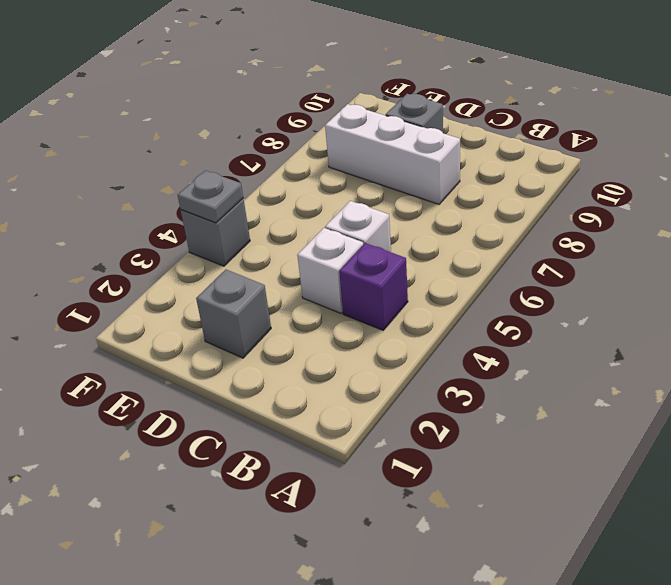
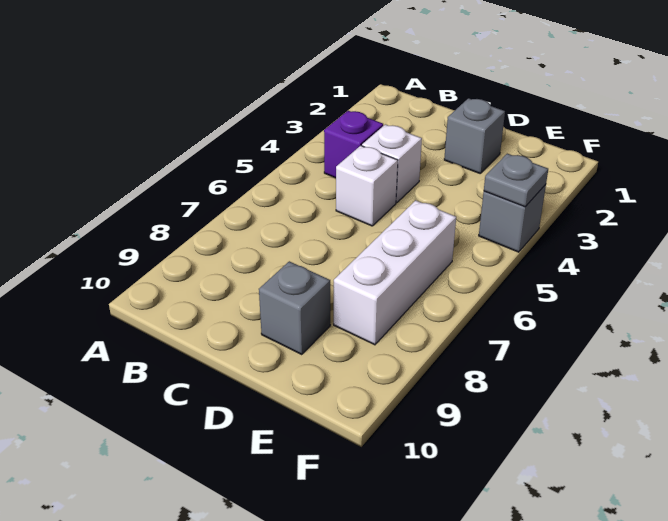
white 1x3 brick [325,104,460,204] -> white 1x3 brick turned to [334,200,456,345]

